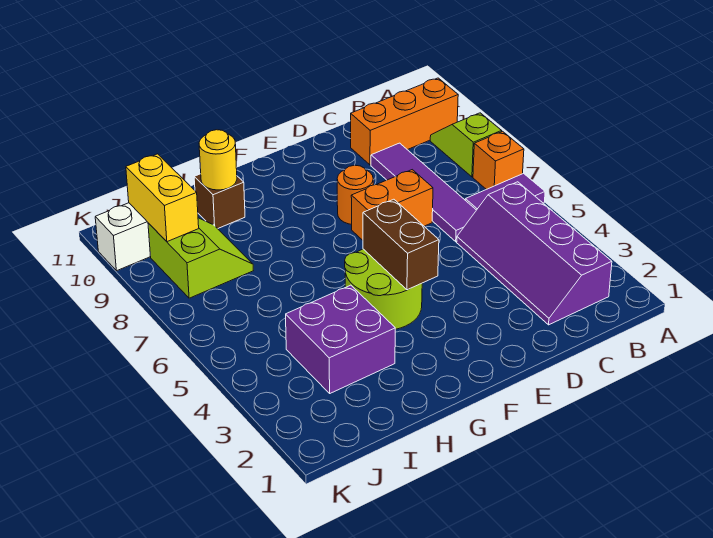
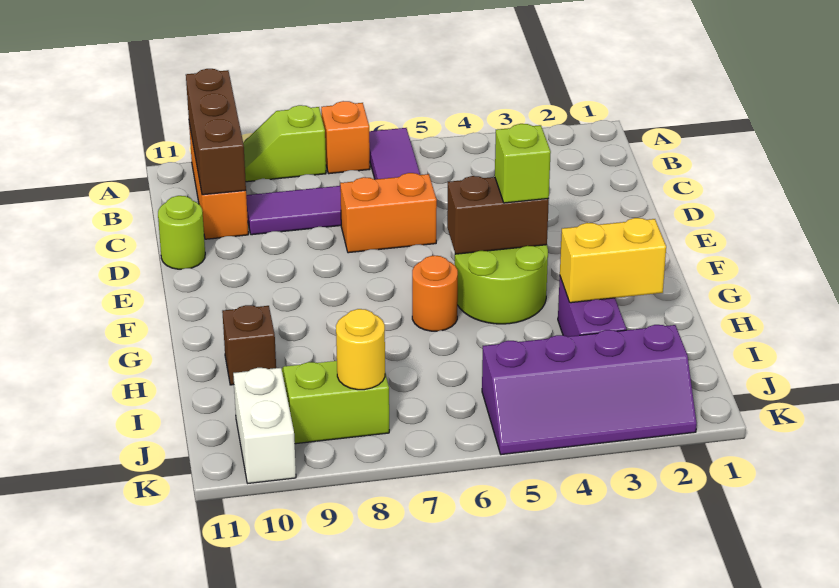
none -> brown 1x3 brick [186,69,246,195]
purple 2x4 slope [457,182,612,325] -> purple 2x4 slope moved to [482,325,697,455]
orange 1x2 brick [351,170,433,240] -> orange 1x2 brick turned to [340,173,437,253]
none -> lime 1x1 round brick [158,196,205,269]
orange 1x1 round brick [337,165,373,224] -> orange 1x1 round brick moved to [412,256,458,331]
none -> lime 1x1 brick [495,124,551,203]
purple 2x2 brick [286,285,395,393] -> purple 1x2 brick [558,277,626,337]
yellow 1x1 round brick [199,130,237,190] -> yellow 1x1 round brick moved to [336,309,385,390]
yellow 1x2 brick [126,154,199,242] -> yellow 1x2 brick moved to [560,218,666,303]

